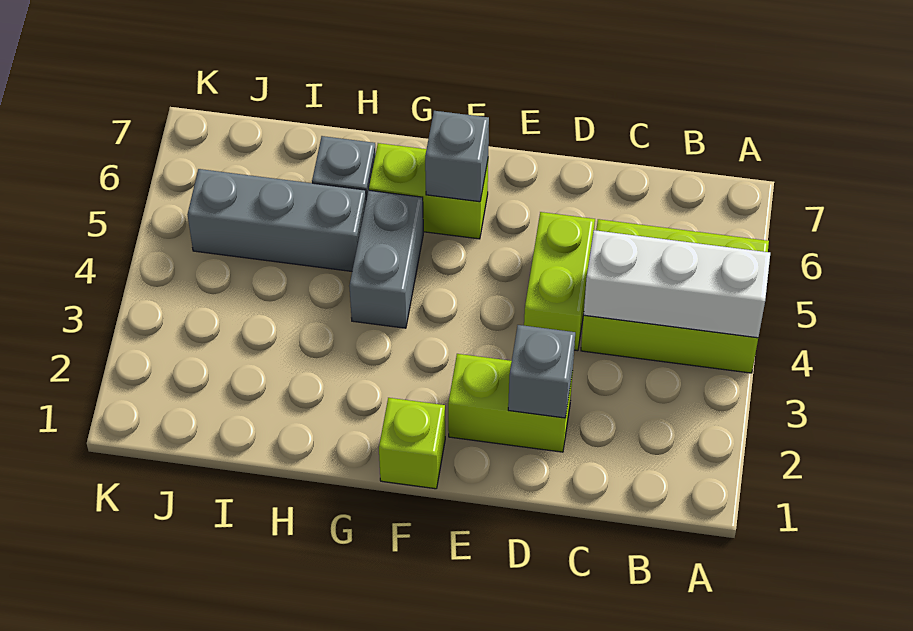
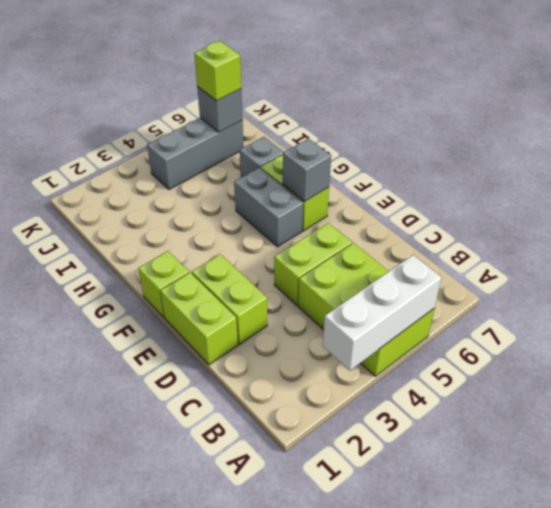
white 1x3 brick [584,230,770,338] -> white 1x3 brick turned to [323,255,441,371]
none -> lime 1x2 brick [160,273,238,365]
grey 1x1 brick [508,325,575,418] -> grey 1x1 brick moved to [197,87,243,132]
grey 1x2 brick [349,190,423,328] -> grey 1x2 brick turned to [234,167,303,247]
grey 1x3 brick [187,169,366,271] -> grey 1x3 brick turned to [147,118,244,189]
none -> lime 1x1 brick [195,41,241,101]

